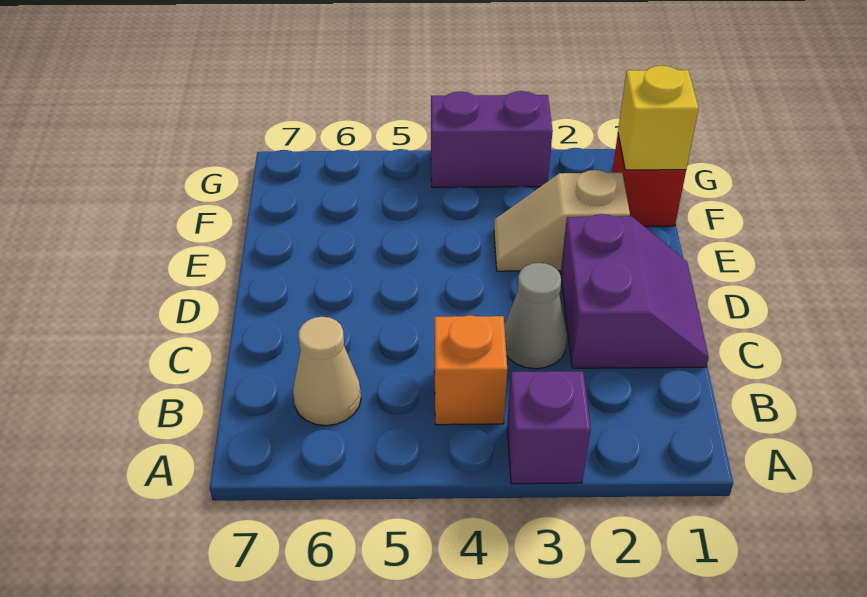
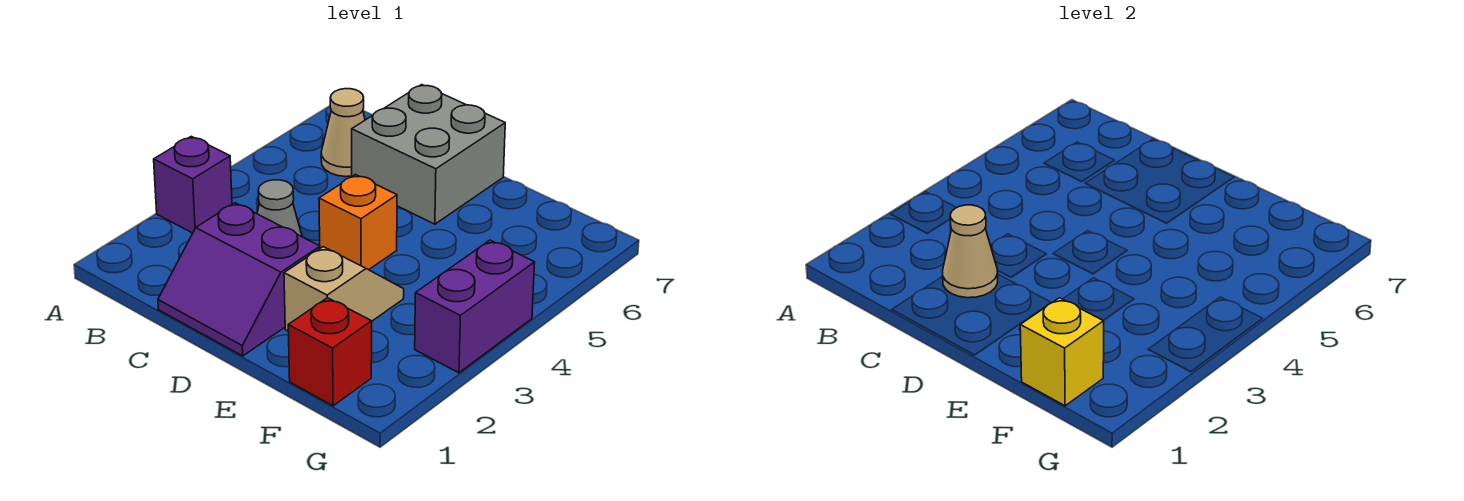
orange 1x1 brick [434,315,507,425] -> orange 1x1 brick moved to [319,175,397,270]
none -> tan 1x1 cone [943,205,998,298]
none -> grey 2x2 brick [352,85,505,224]

